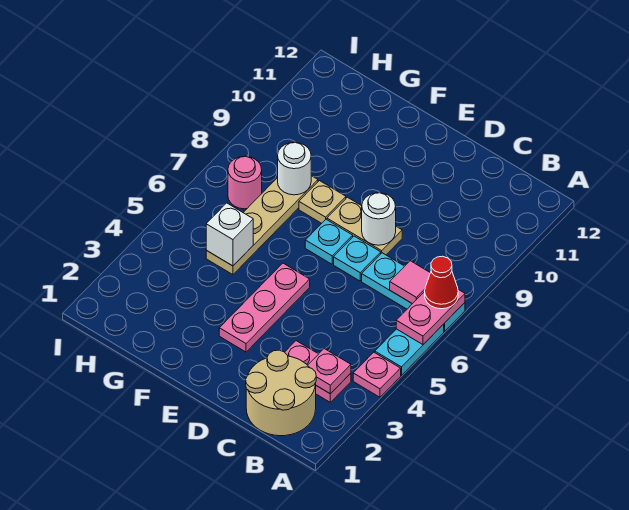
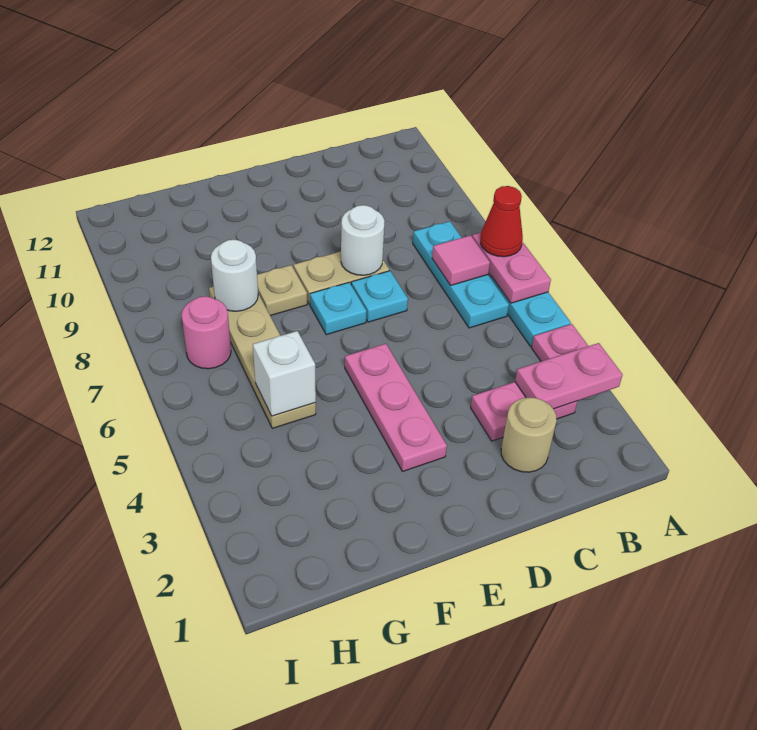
cyan 1x3 plate [362,253,465,331] -> cyan 1x3 plate turned to [413,221,509,328]
tan 2x2 round brick [246,350,316,436] -> tan 1x1 round brick [501,398,557,472]
pink 1x1 plate [308,349,351,394] -> pink 1x2 plate [515,343,622,409]

